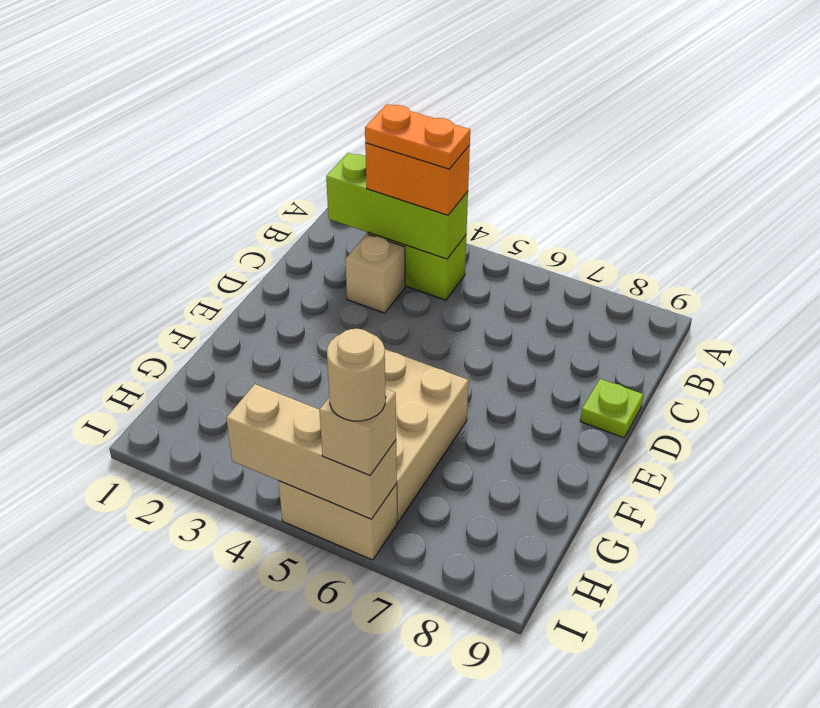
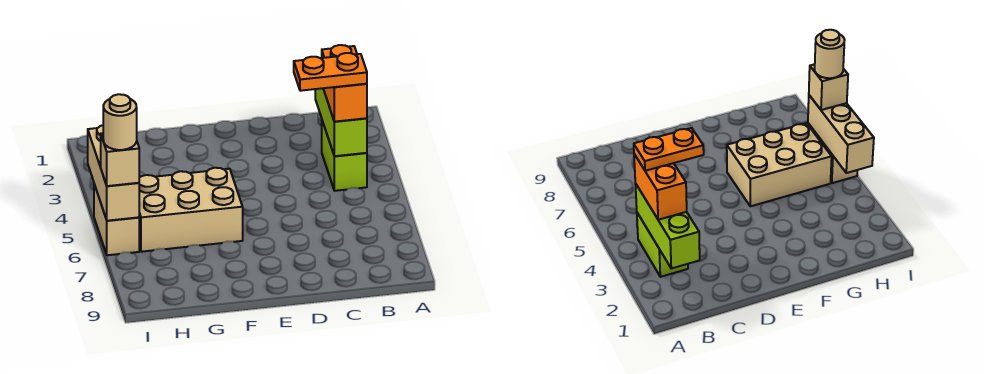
orange 1x2 plate [365,104,470,169] -> orange 1x2 plate turned to [294,53,367,91]
tan 1x1 brick [345,234,405,313] -> none
lime 1x1 plate [580,379,643,438] -> none

